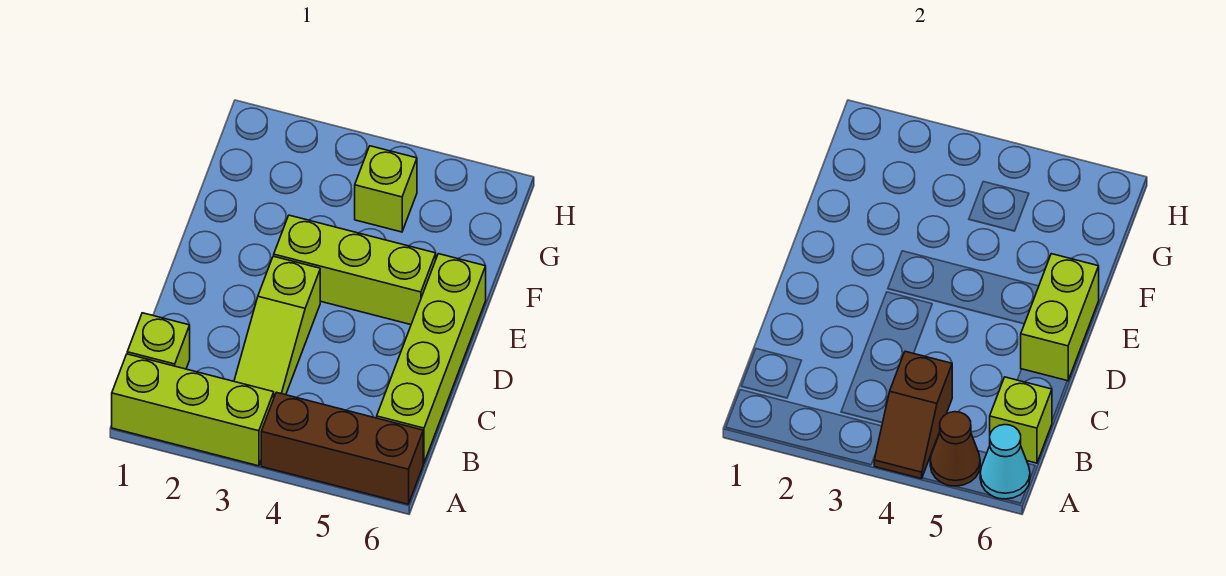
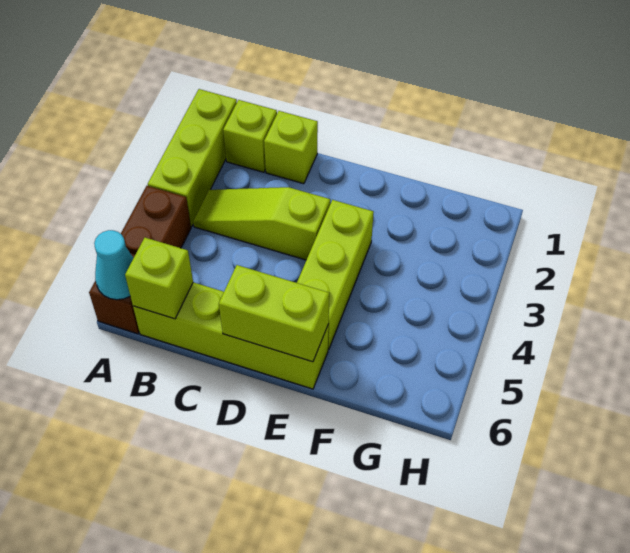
brown 1x2 slope [874,351,952,479] -> none
brown 1x1 cone [930,412,980,486] -> none
lime 1x1 brick [355,146,417,232] -> lime 1x1 brick moved to [264,111,318,184]

